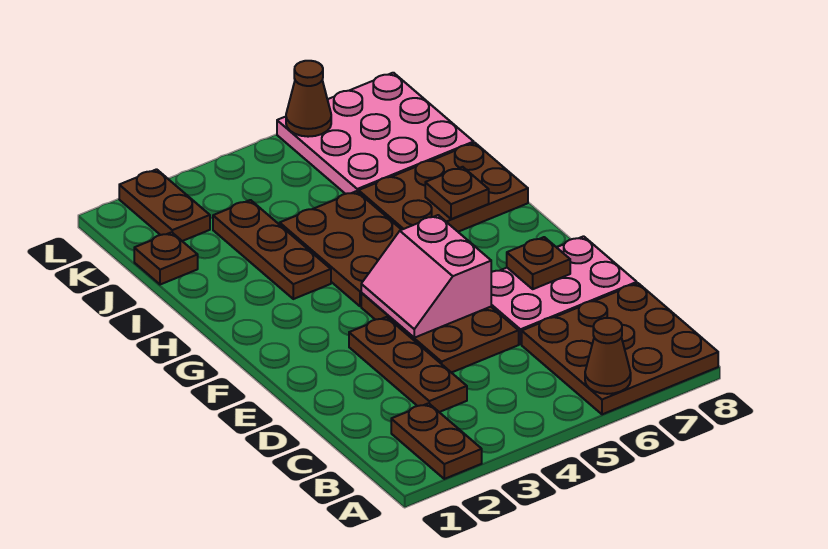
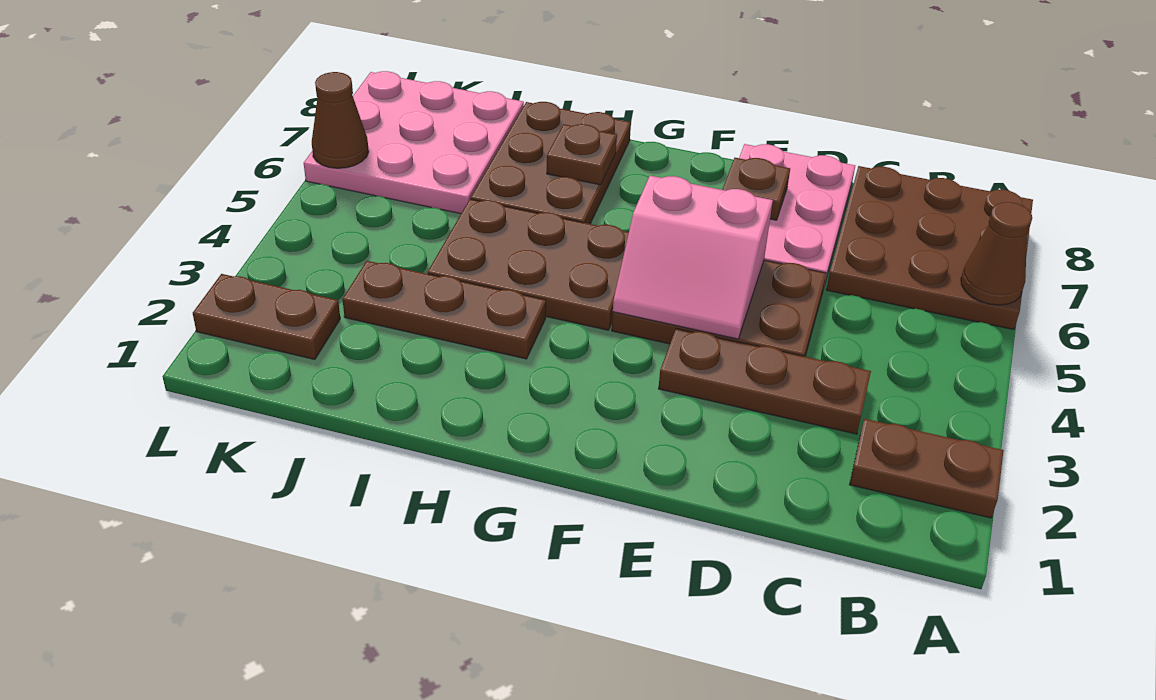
brown 1x1 plate [134,232,198,285] -> none

